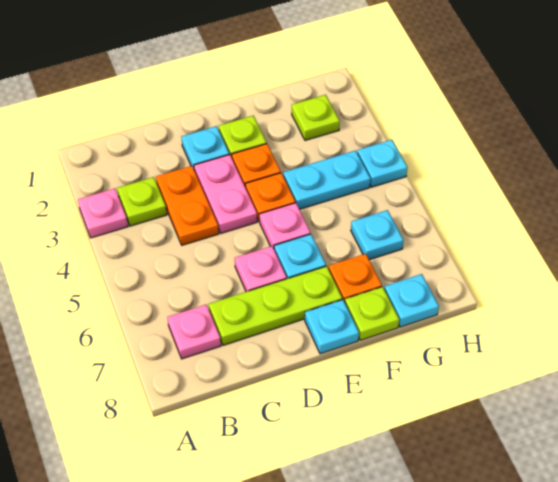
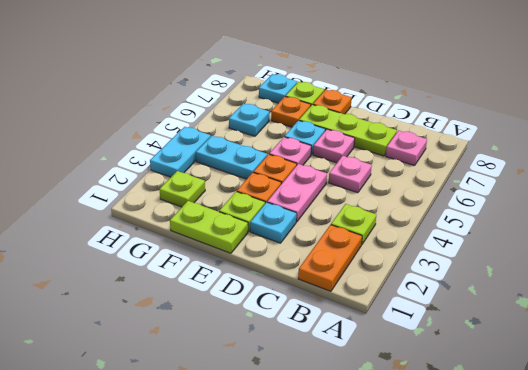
pink 1x1 plate [78,188,128,238] -> pink 1x1 plate moved to [329,156,372,193]
orange 1x2 plate [156,166,219,245] -> orange 1x2 plate moved to [298,225,362,291]
none -> lime 1x2 plate [170,201,248,253]
cyan 1x1 plate [305,300,359,354] -> orange 1x1 plate [313,90,352,114]
cyan 1x1 plate [357,140,407,187] -> cyan 1x2 plate [150,127,211,177]

